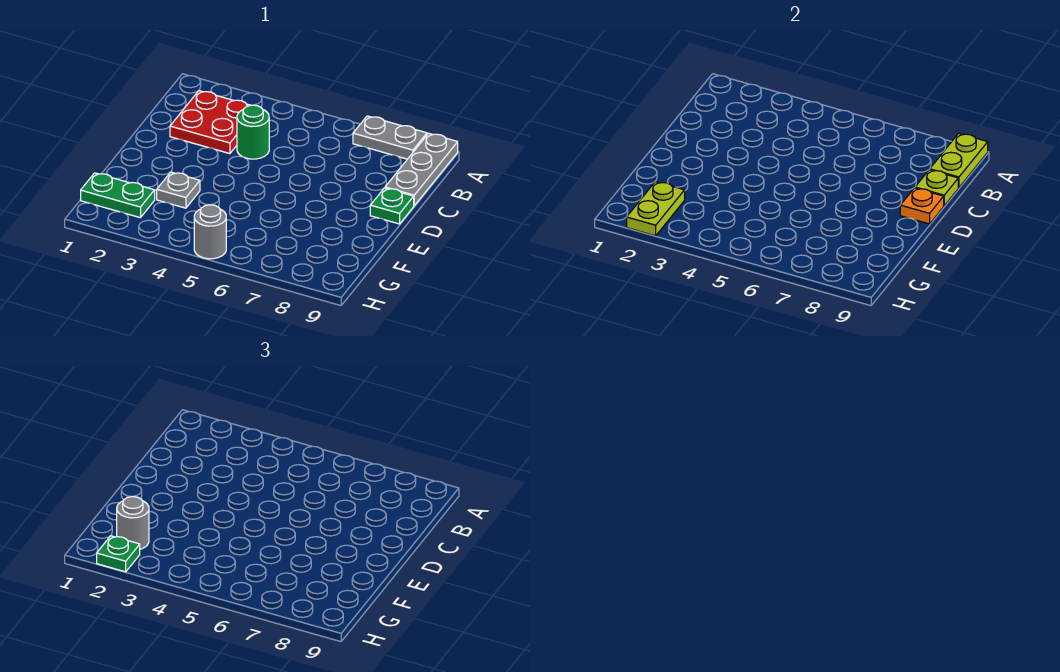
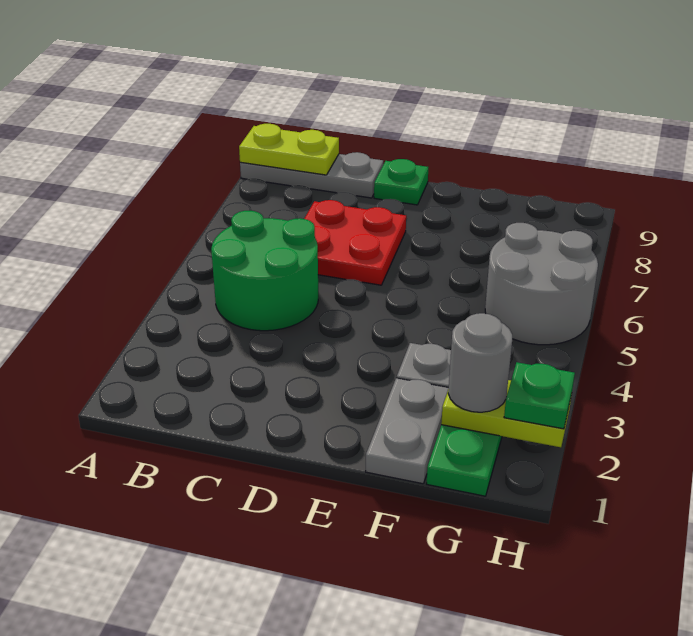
grey 1x2 plate [353,116,427,159] -> grey 1x2 plate moved to [366,378,449,484]
red 2x2 plate [170,91,250,154] -> red 2x2 plate moved to [304,200,406,285]
green 1x1 round brick [237,105,269,159] -> green 2x2 round brick [211,210,318,331]
lime 1x1 plate [915,170,958,206] -> none
orange 1x1 plate [900,188,944,224] -> none
grey 1x1 round brick [194,205,226,259] -> grey 2x2 round brick [485,223,598,345]

